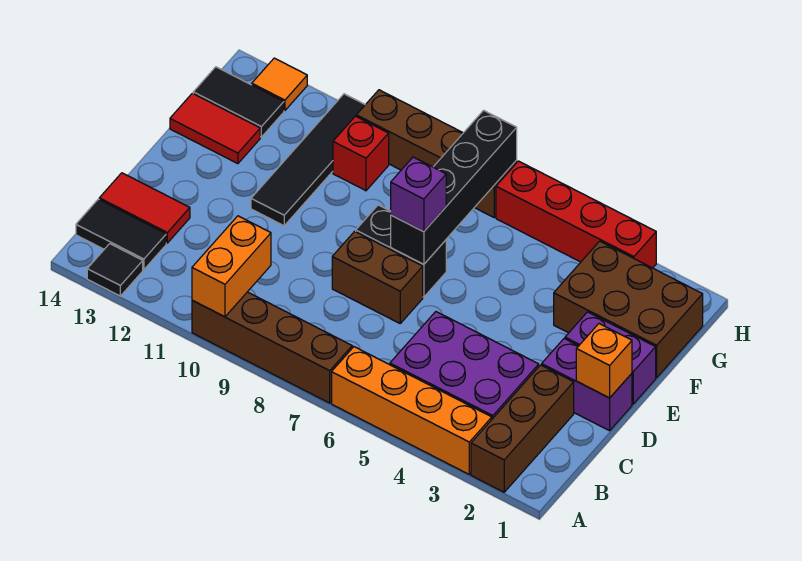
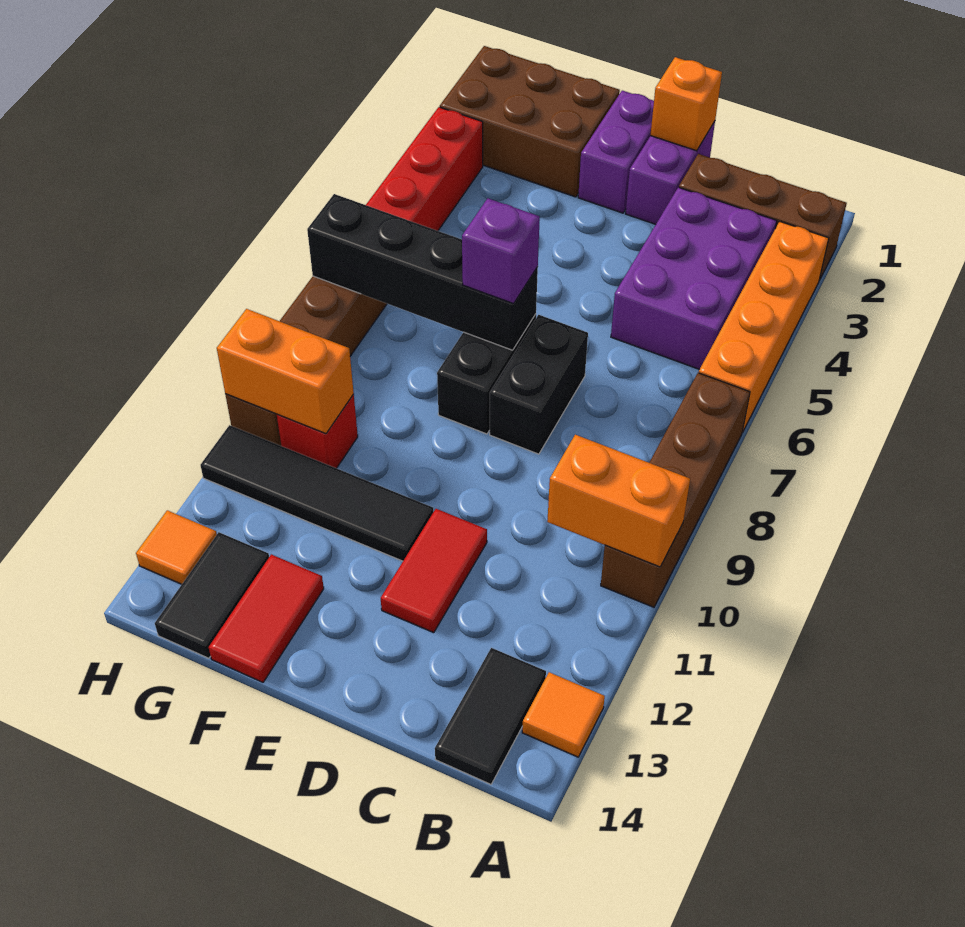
black 1x1 tile [87,244,143,296] -> orange 1x1 tile [522,672,605,757]
red 1x2 tile [99,173,190,243] -> red 1x2 tile moved to [381,509,487,633]
brown 1x2 brick [332,231,423,323] -> black 1x2 brick [490,315,588,454]
brown 2x3 brick [554,241,703,378] -> brown 2x3 brick turned to [440,46,620,197]
none -> orange 1x2 brick [217,309,354,434]

